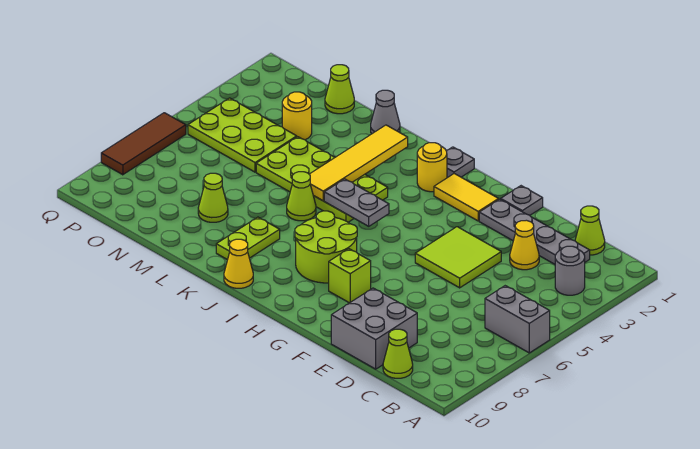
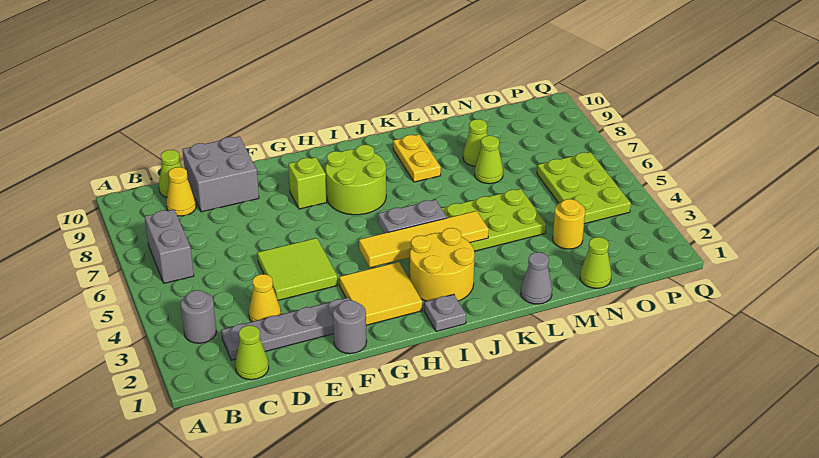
grey 1x2 brick [485,286,550,353] -> grey 1x2 brick turned to [145,210,194,283]
grey 1x1 plate [501,186,543,215] -> grey 1x1 round brick [333,300,367,354]
yellow 1x2 tile [434,174,499,221] -> yellow 2x2 tile [339,262,422,325]
yellow 1x1 round brick [417,143,447,192] -> yellow 2x2 round brick [410,228,474,301]
yellow 1x1 cone [224,239,253,288] -> yellow 1x1 cone moved to [166,167,196,216]
yellow 1x4 tile [309,125,408,201] -> yellow 1x4 tile turned to [359,211,489,267]
lime 1x1 cone [287,172,316,221] -> lime 1x1 cone moved to [475,136,503,184]
lime 1x2 plate [216,217,280,260] -> yellow 1x2 plate [393,135,441,182]
lime 2x3 plate [188,98,297,172] -> lime 2x3 plate turned to [537,152,631,224]
brown 1x3 tile [101,113,186,175] -> none

